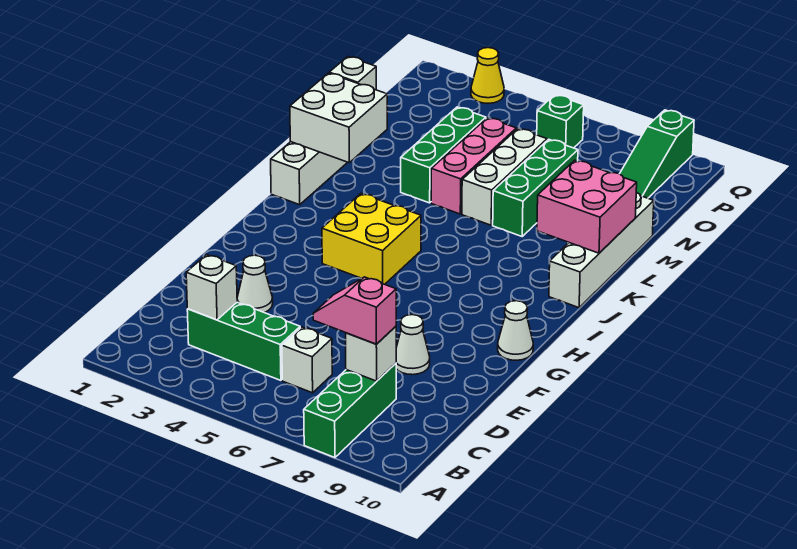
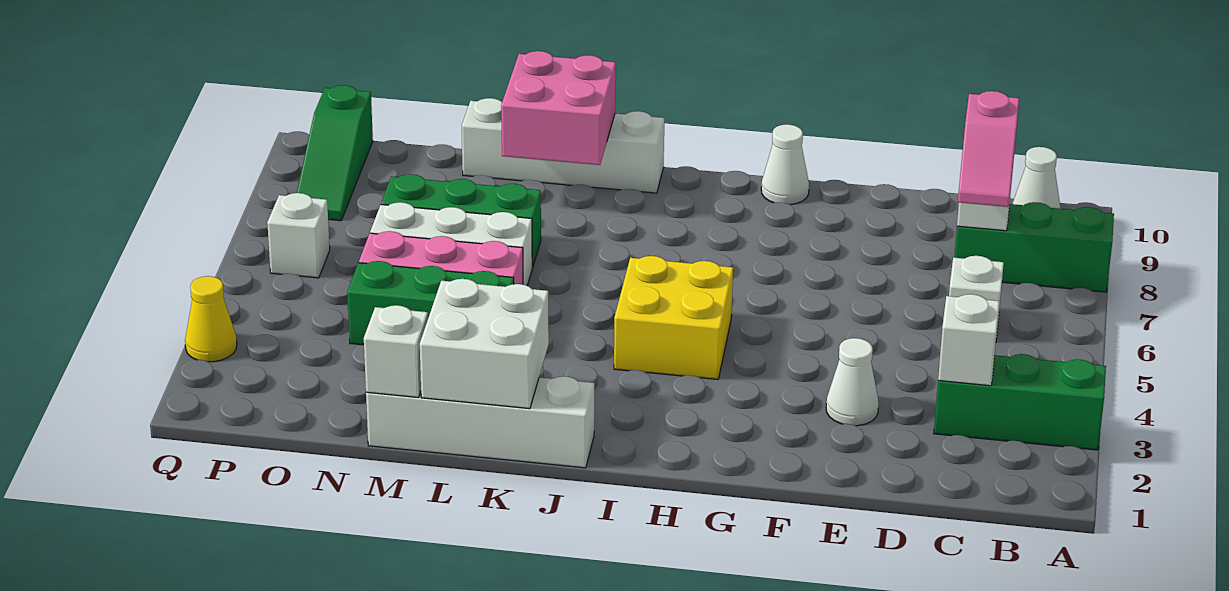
green 1x3 brick [187,302,300,380] -> green 1x3 brick turned to [934,354,1106,450]
white 1x1 cone [396,315,430,375] -> white 1x1 cone moved to [1012,147,1060,209]
green 1x3 slope [620,110,694,198] -> green 1x3 slope turned to [297,85,373,221]
green 1x1 brick [537,95,584,148] -> white 1x1 brick [267,193,330,278]

